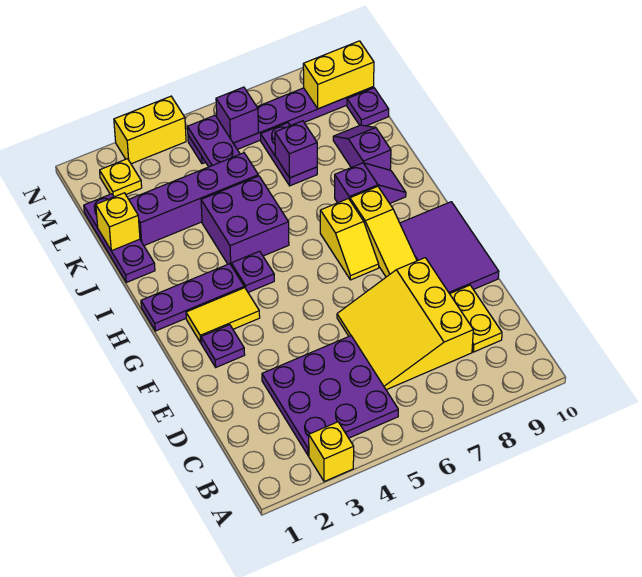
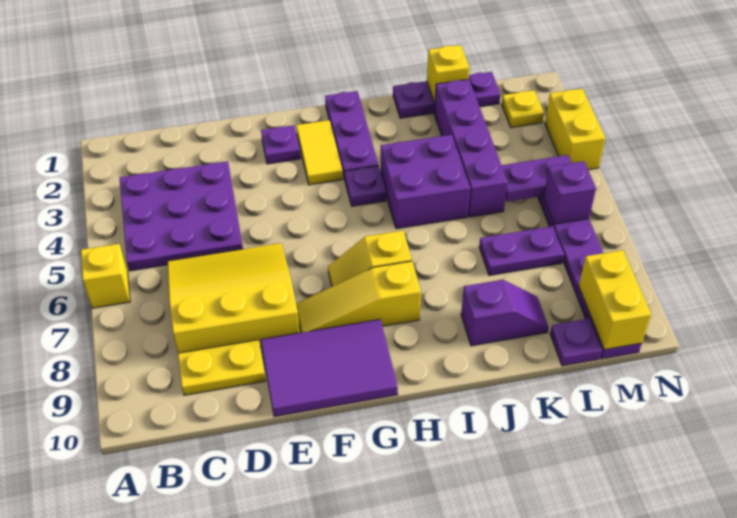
yellow 1x1 brick [309,422,354,482] -> yellow 1x1 brick moved to [81,244,130,308]
purple 1x2 slope [335,163,406,203] -> none
purple 1x1 brick [275,121,317,178] -> none

